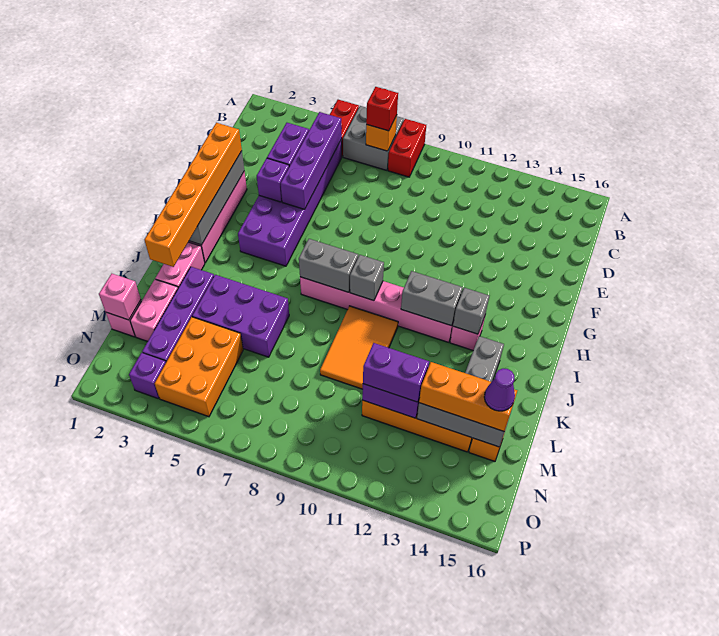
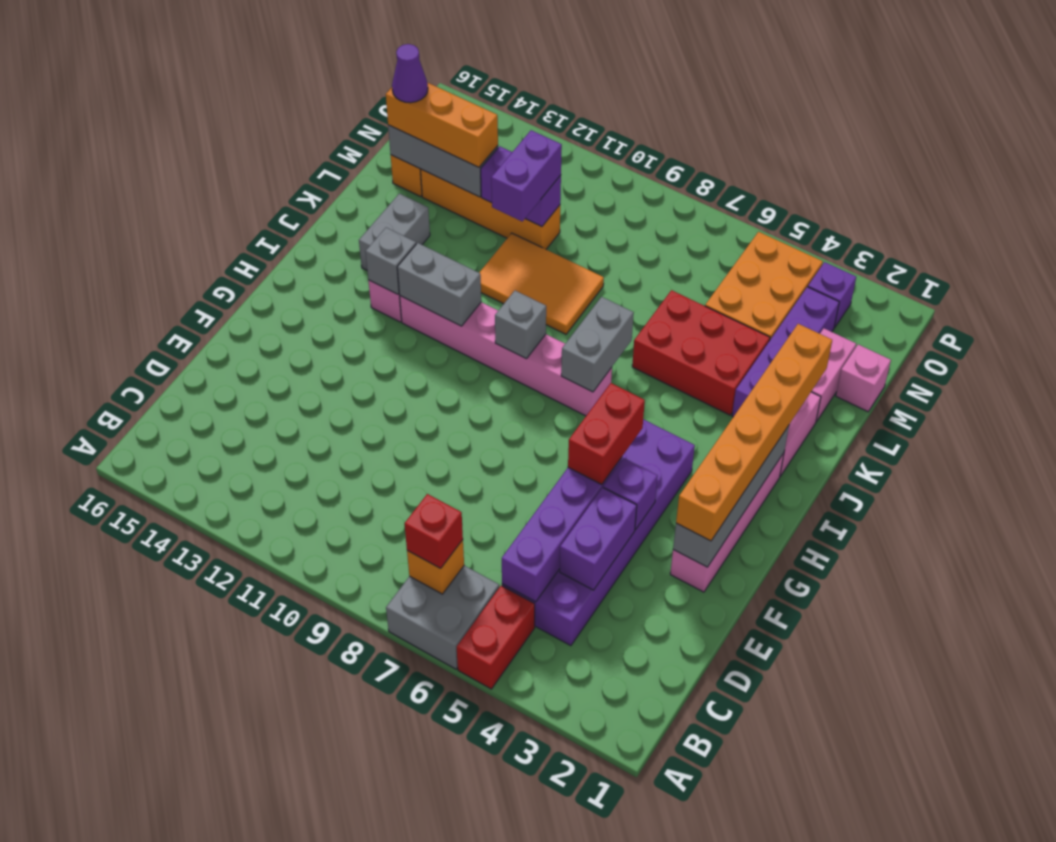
red 1x2 brick [388,119,426,177] -> red 1x2 brick moved to [568,383,645,485]
grey 1x2 brick [299,239,358,292] -> grey 1x2 brick turned to [561,297,634,392]
orange 2x3 tile [320,306,398,389] -> orange 2x3 tile turned to [479,233,604,334]
purple 2x3 brick [192,275,289,357] -> red 2x3 brick [632,290,770,415]
pink 1x1 brick [99,274,141,320] -> none
purple 1x2 brick [363,343,429,402] -> purple 1x2 brick turned to [491,130,562,221]

